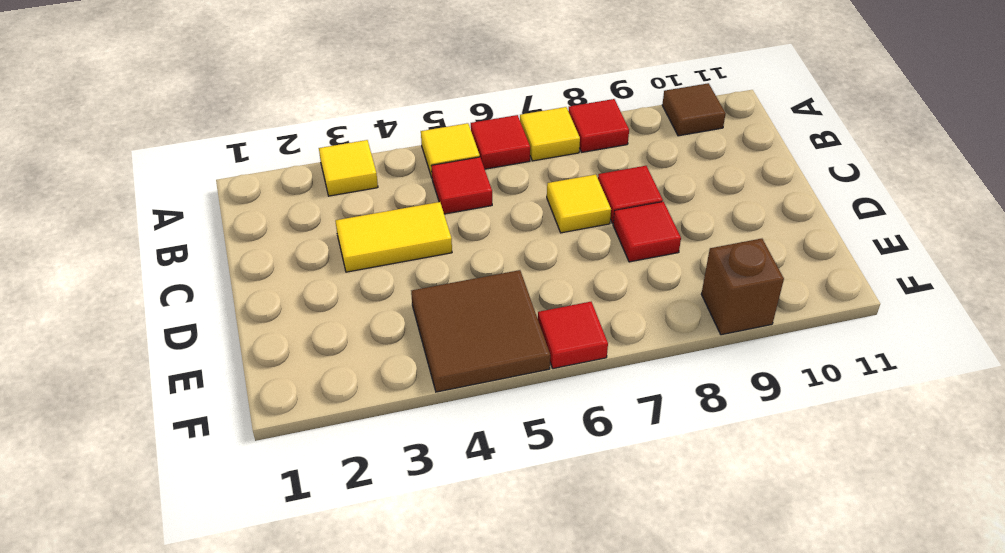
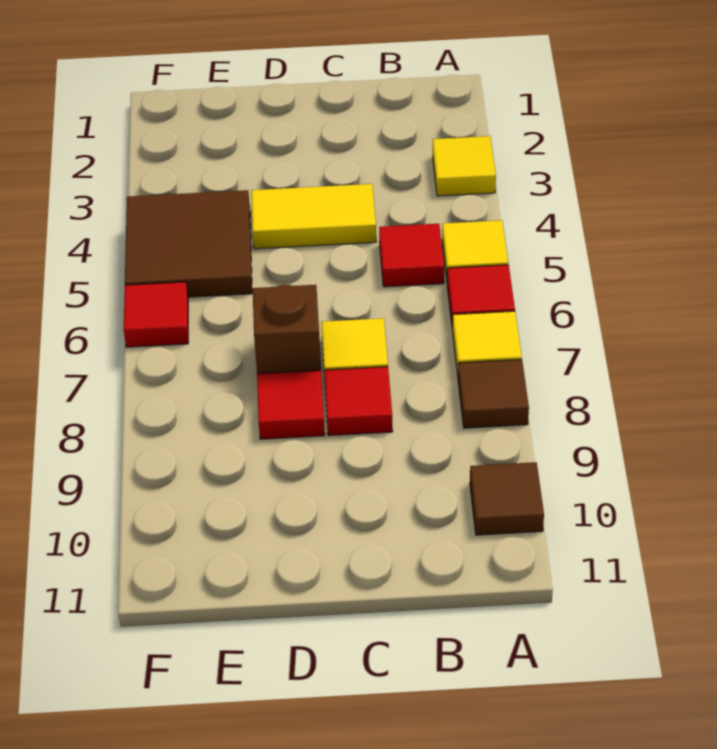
red 1x1 tile [568,99,629,152] -> brown 1x1 tile [458,360,529,428]
yellow 1x2 tile [336,202,452,272] -> yellow 1x2 tile turned to [251,184,376,249]
brown 1x1 brick [701,239,784,335] -> brown 1x1 brick moved to [253,285,321,374]

